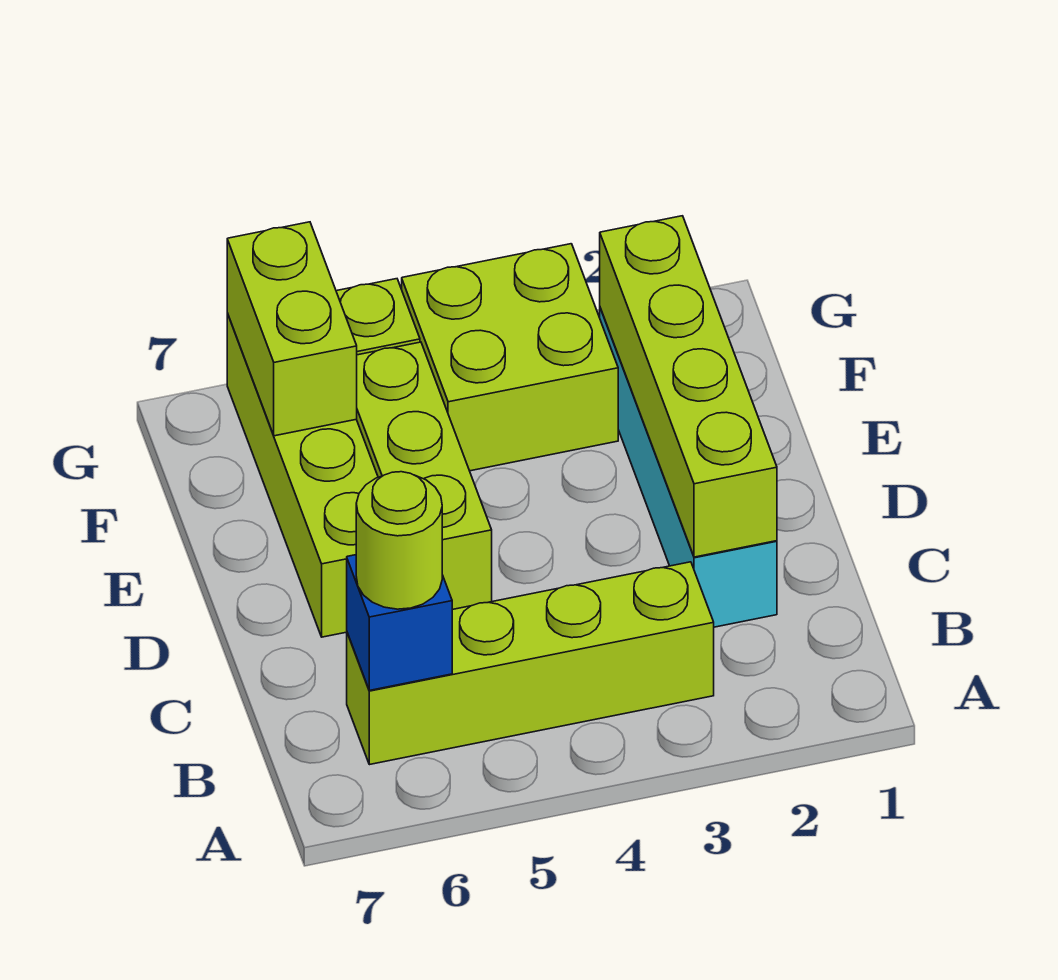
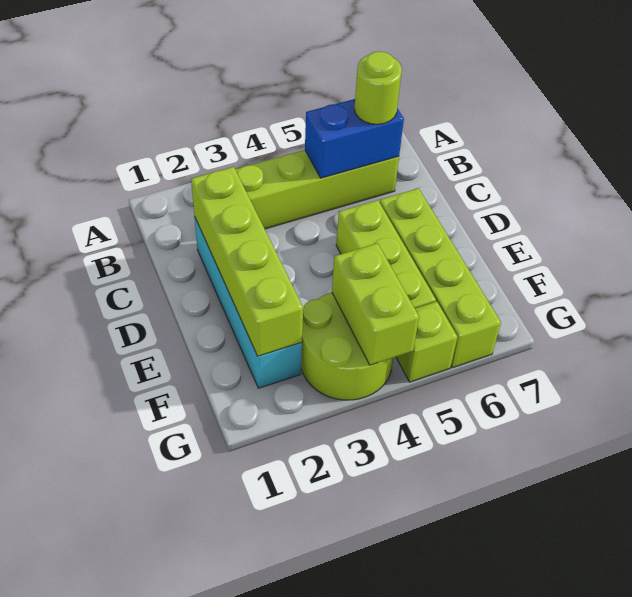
blue 1x1 brick [347,555,452,690] -> blue 1x2 brick [305,99,404,178]
lime 2x2 brick [402,244,618,471] -> lime 2x2 round brick [301,292,393,400]
lime 1x2 brick [227,222,357,436] -> lime 1x2 brick moved to [332,243,419,365]

